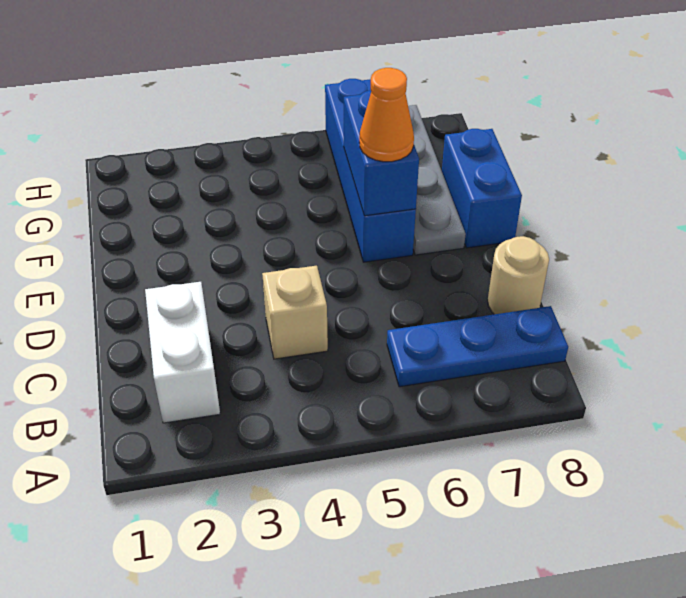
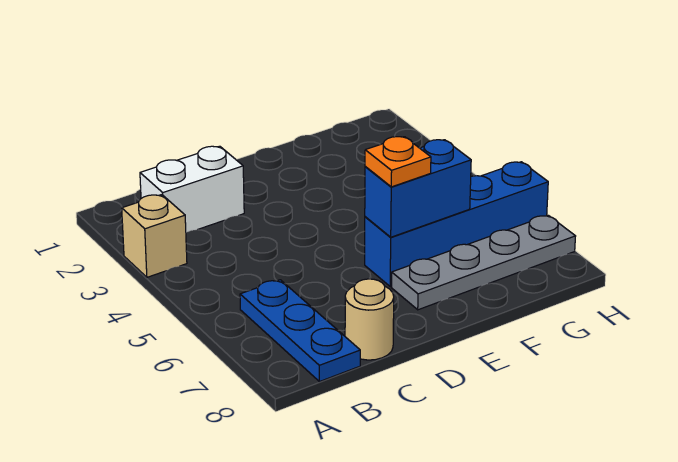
tan 1x1 brick [262,266,328,359] -> tan 1x1 brick moved to [122,195,187,277]
orange 1x1 cone [359,68,414,162] -> orange 1x1 plate [365,137,431,187]
blue 1x2 brick [442,129,522,248] -> none

